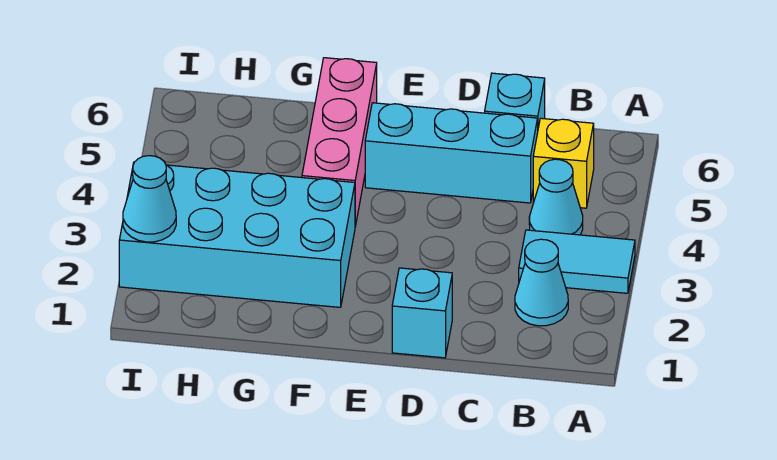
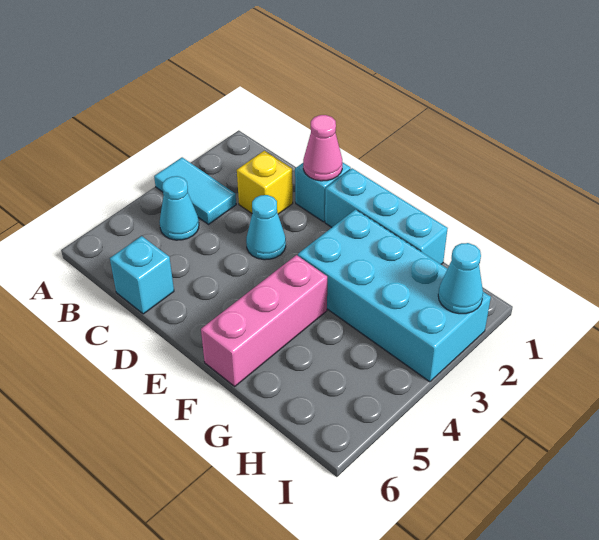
cyan 1x1 cone [515,239,568,326] -> cyan 1x1 cone moved to [246,195,286,260]
yellow 1x1 brick [533,118,594,208] -> yellow 1x1 brick moved to [237,151,293,214]
cyan 1x3 brick [365,103,538,203] -> cyan 1x3 brick moved to [325,168,448,264]
none -> pink 1x1 cone [303,115,343,181]

